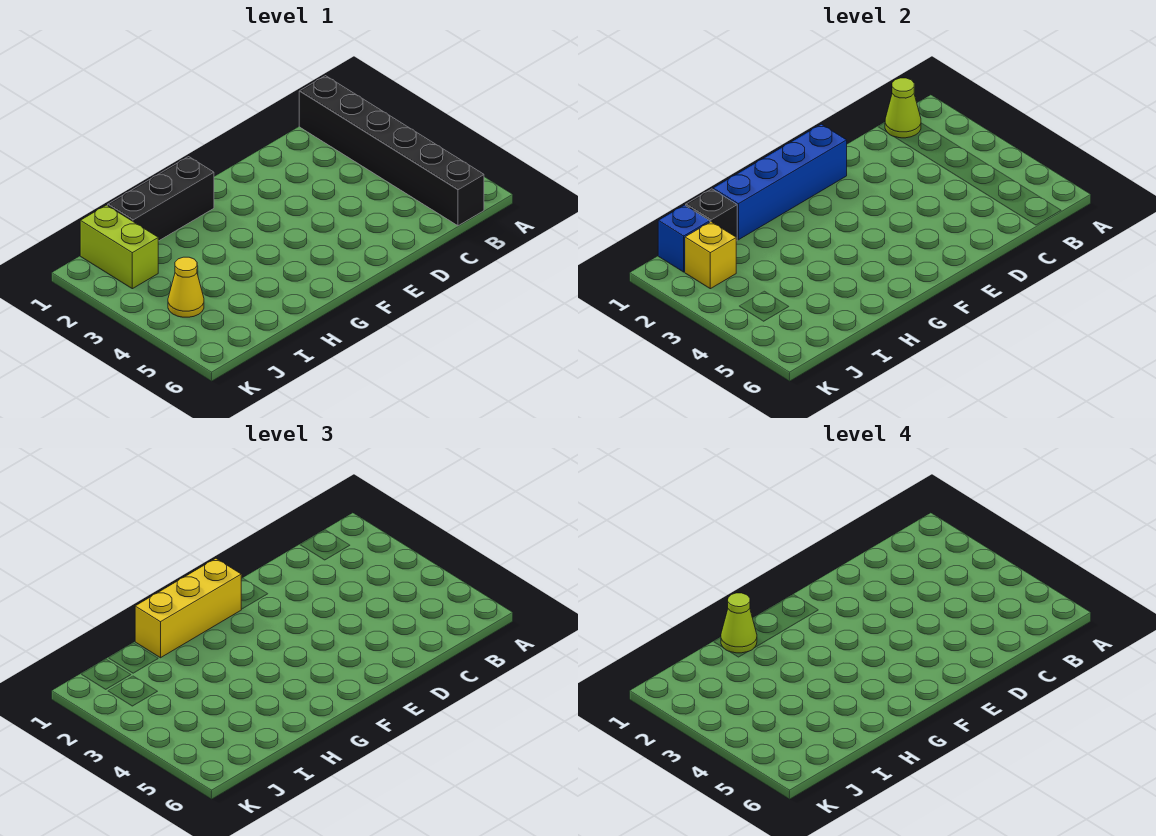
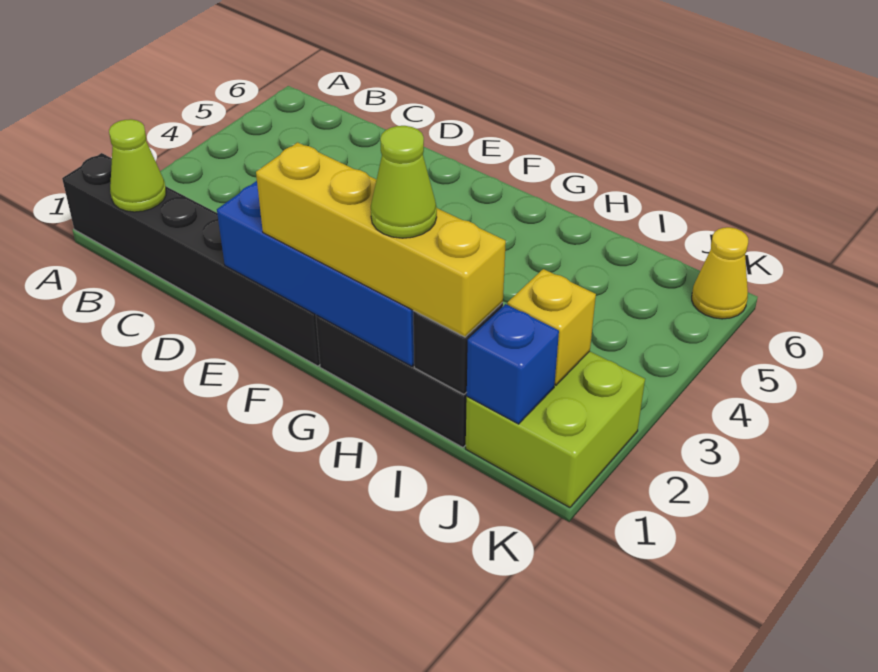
black 1x6 brick [299,76,484,226] -> black 1x6 brick turned to [62,153,320,366]
yellow 1x3 brick [135,559,241,658] -> yellow 1x4 brick [256,142,506,337]
lime 1x2 brick [80,205,158,289] -> lime 2x2 brick [466,351,645,508]
yellow 1x1 cone [168,257,204,317] -> yellow 1x1 cone moved to [692,227,748,319]

